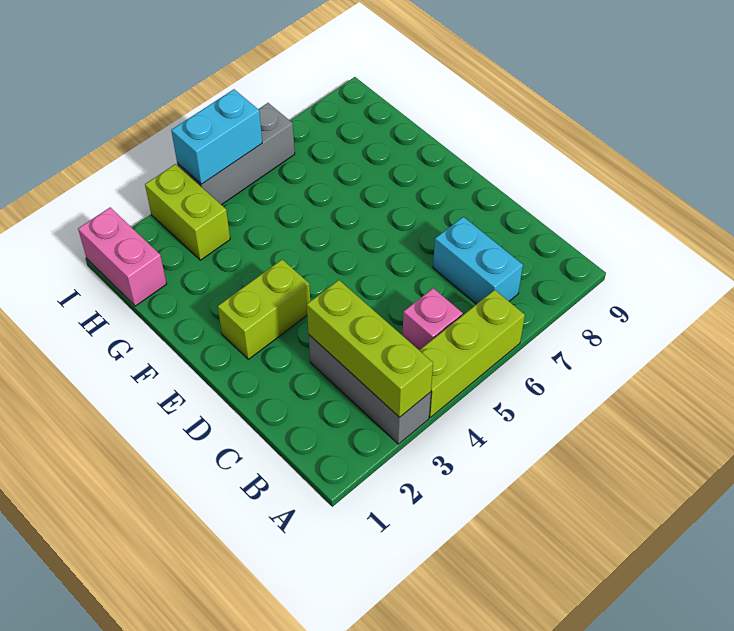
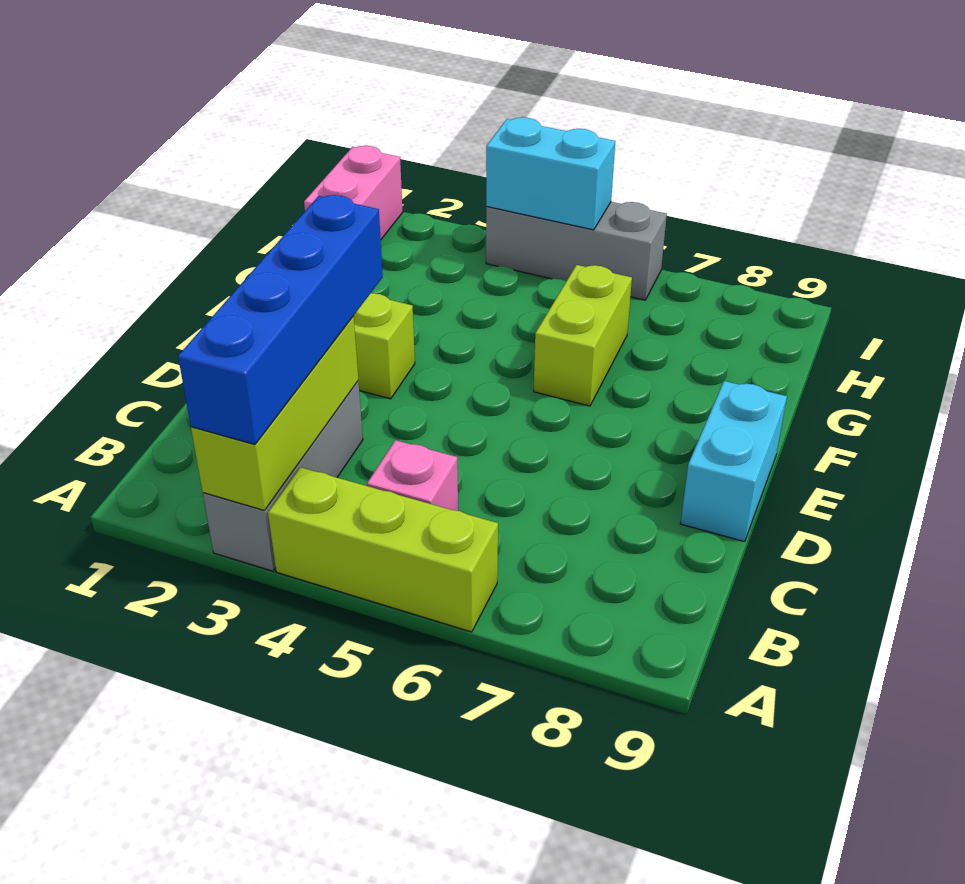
none -> blue 1x4 brick [178,195,383,445]
cyan 1x2 brick [433,217,523,304] -> cyan 1x2 brick moved to [681,381,787,542]
lime 1x2 brick [145,164,230,260] -> lime 1x2 brick moved to [534,265,632,406]

